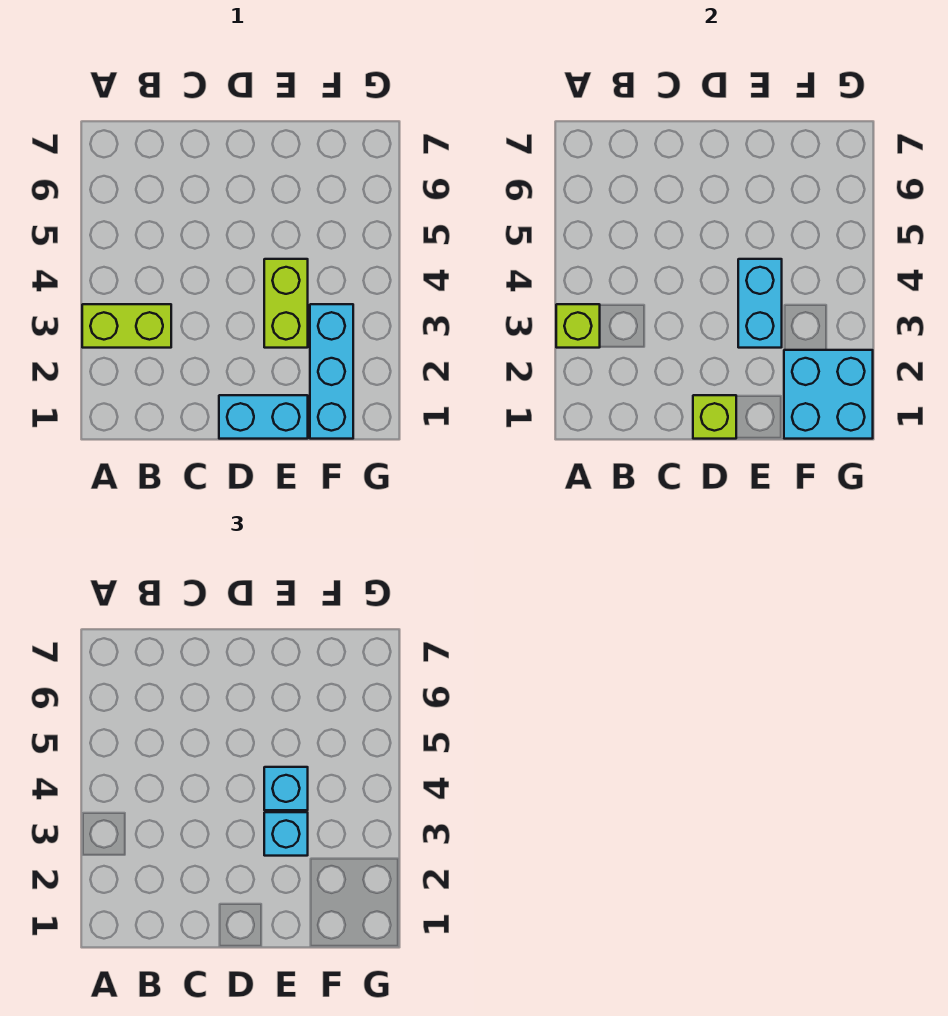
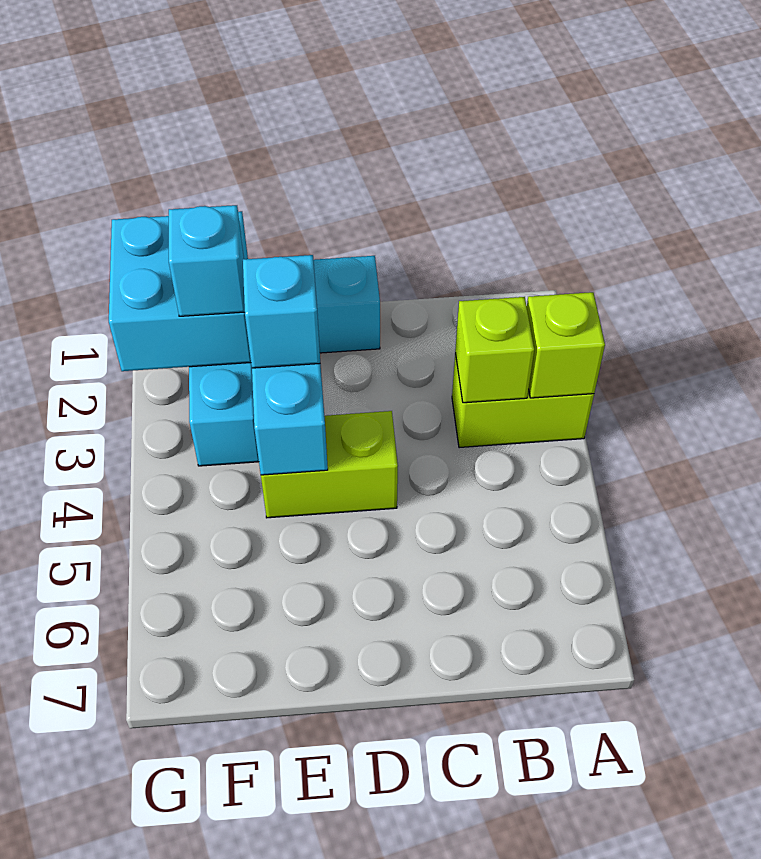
lime 1x1 brick [693,395,736,439] -> lime 1x1 brick moved to [455,297,534,403]
lime 1x2 brick [264,259,308,348] -> lime 1x2 brick turned to [261,411,398,518]
cyan 1x1 brick [264,767,308,810] -> cyan 1x1 brick moved to [169,205,245,316]

